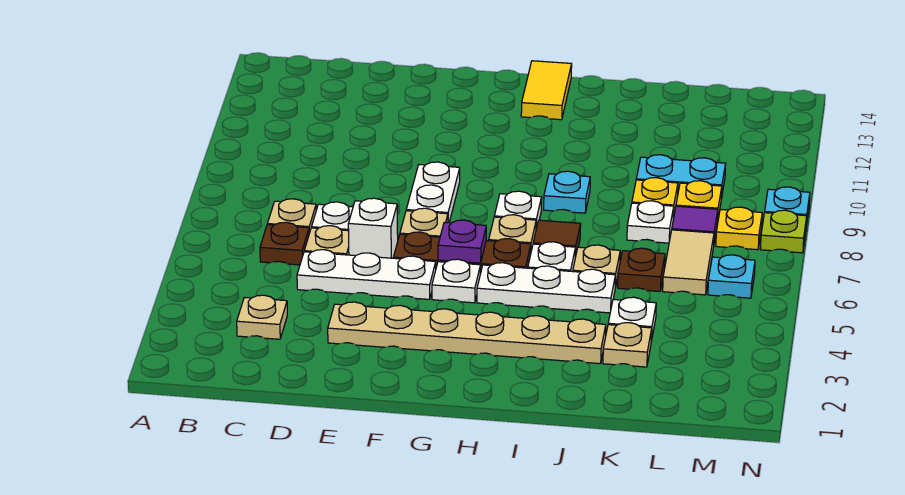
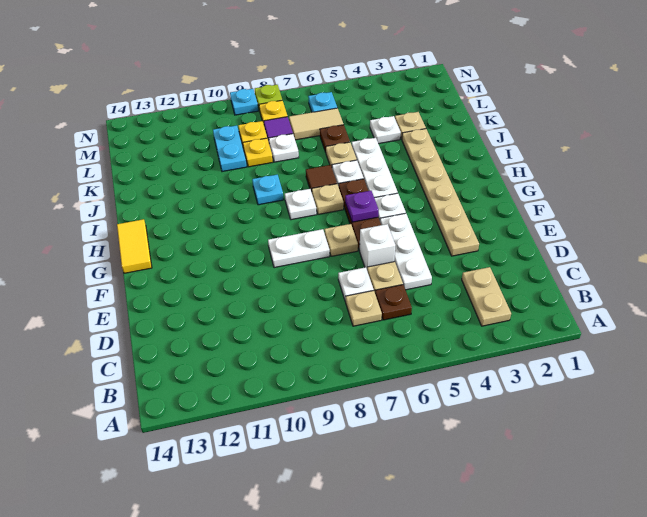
tan 1x1 plate [237,295,287,339] -> tan 1x2 plate [462,267,511,326]
yellow 1x2 tile [521,61,572,120] -> yellow 1x2 tile turned to [117,219,152,273]

